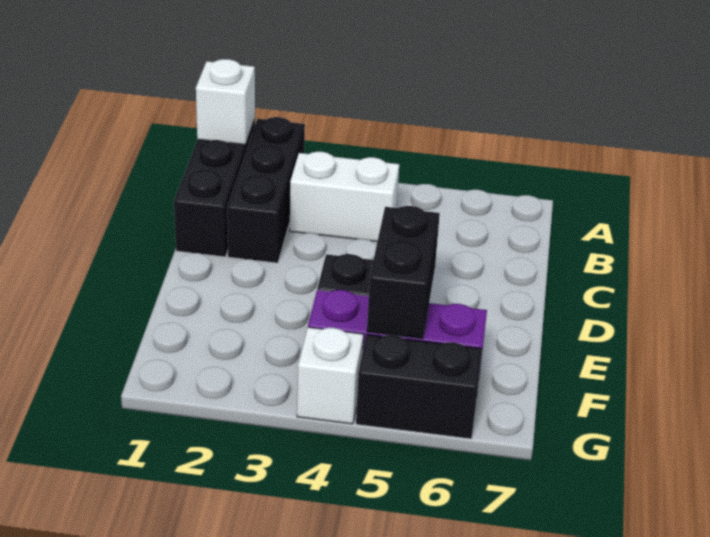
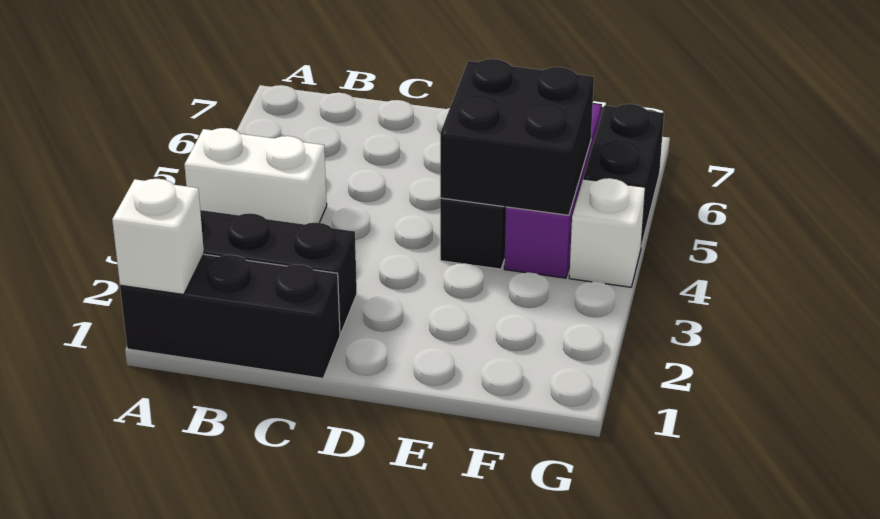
white 1x2 brick [290,152,399,242] -> white 1x2 brick turned to [184,128,327,224]
black 1x2 brick [367,206,440,339] -> black 2x2 brick [440,59,594,215]

